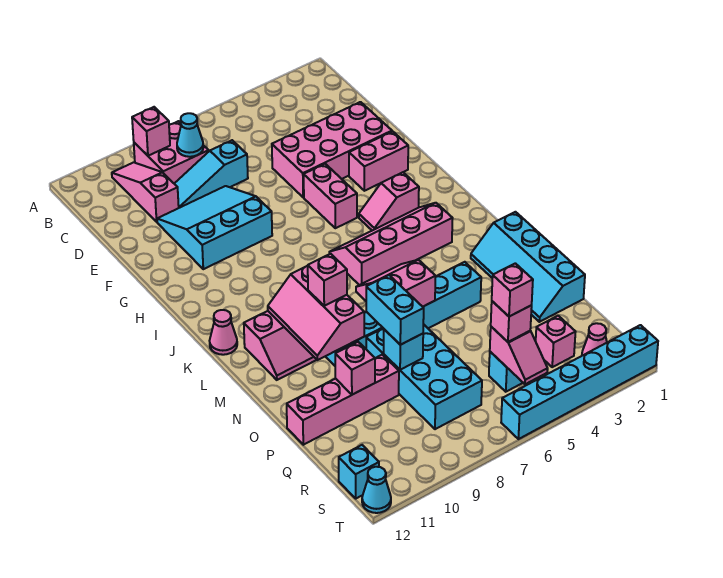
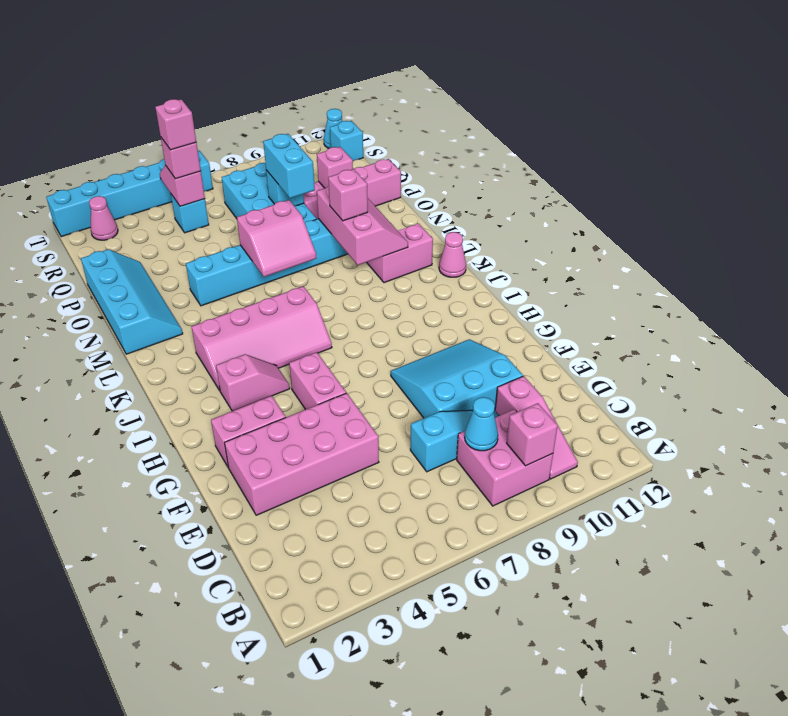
cyan 3x3 slope [157,186,272,269] -> cyan 3x3 slope turned to [391,339,523,418]
pink 1x1 brick [536,316,576,367] -> none

